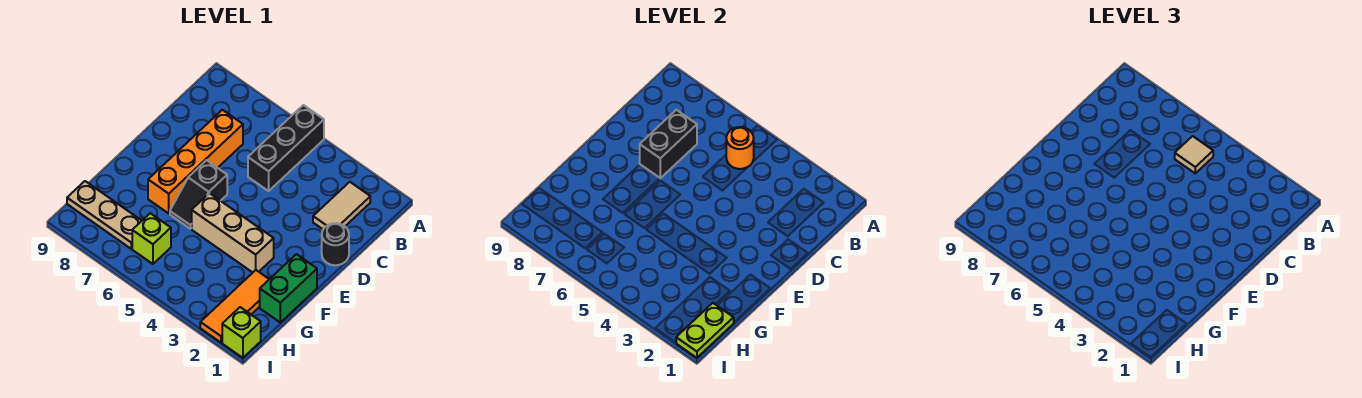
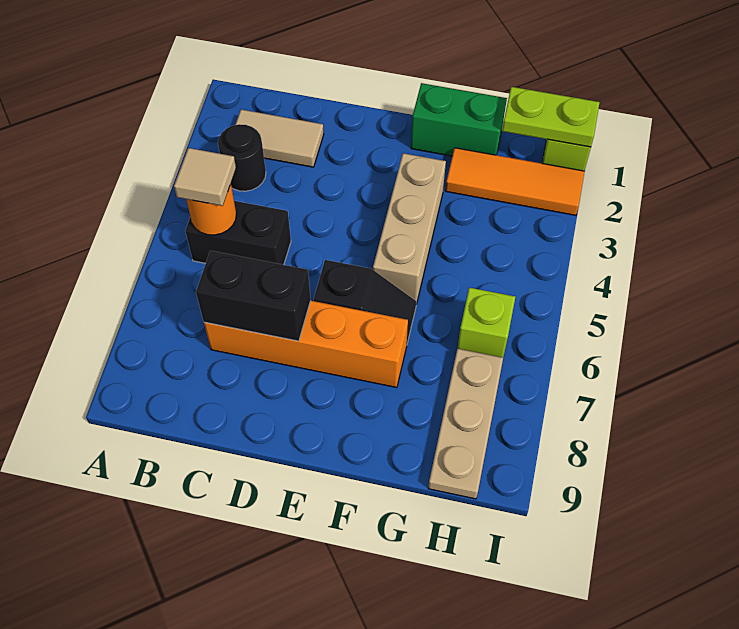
black 1x3 brick [248,105,324,191] -> black 1x2 brick [185,201,291,265]
black 1x1 round brick [322,223,349,265] -> black 1x1 round brick moved to [218,124,266,191]

